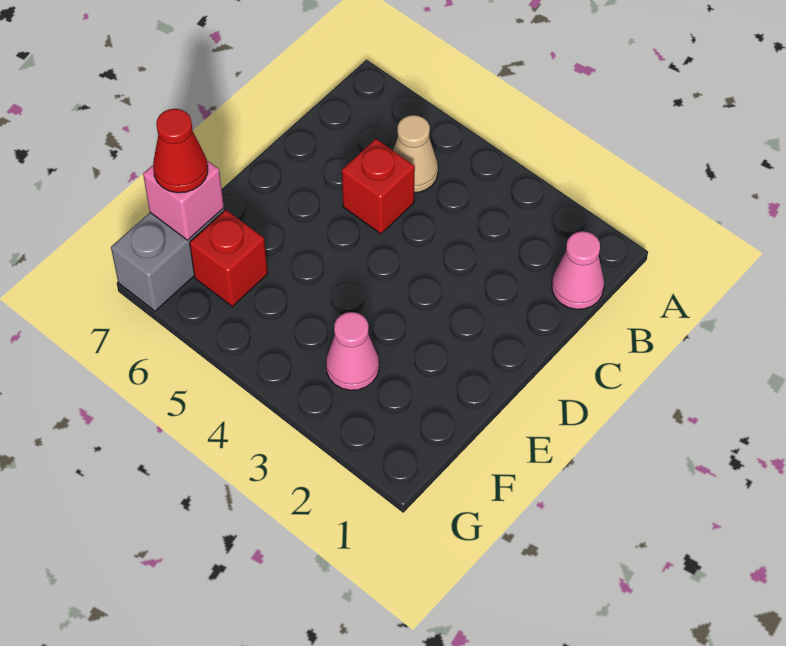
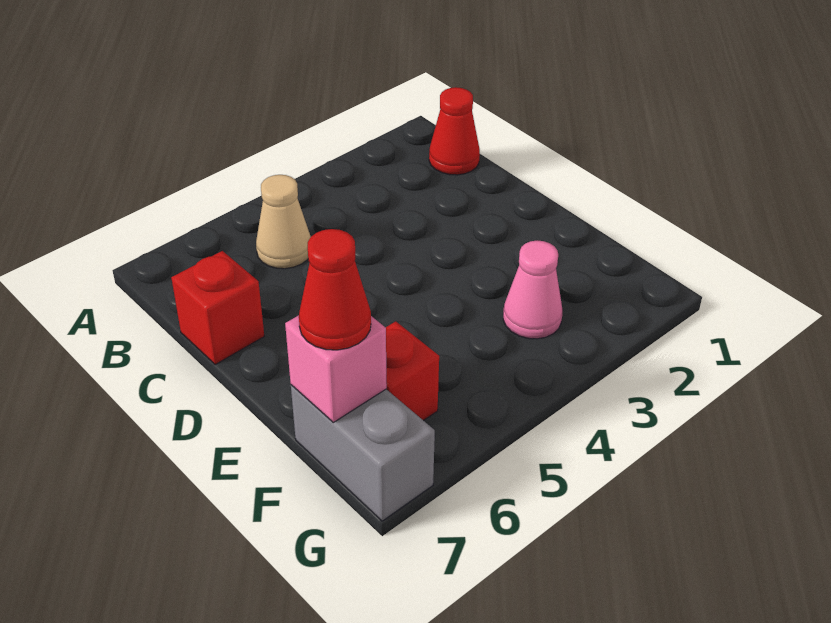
pink 1x1 cone [552,231,604,309] -> red 1x1 cone [429,87,480,175]
red 1x1 brick [342,139,415,234] -> red 1x1 brick moved to [171,251,264,365]

